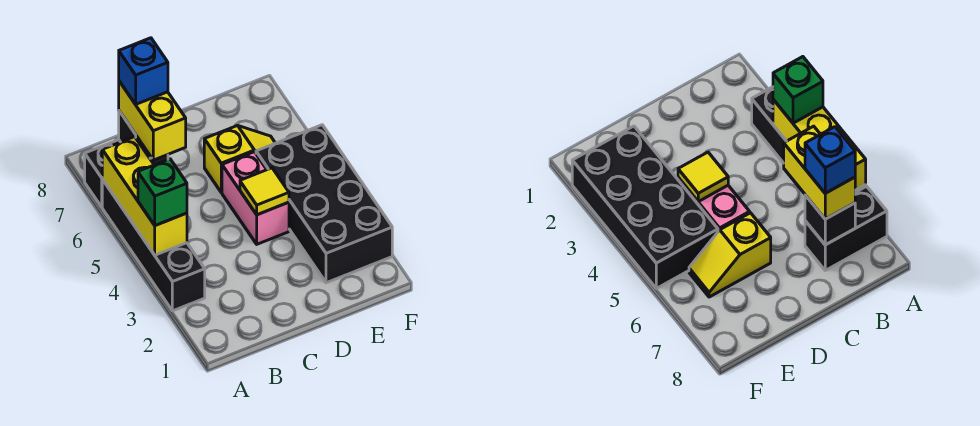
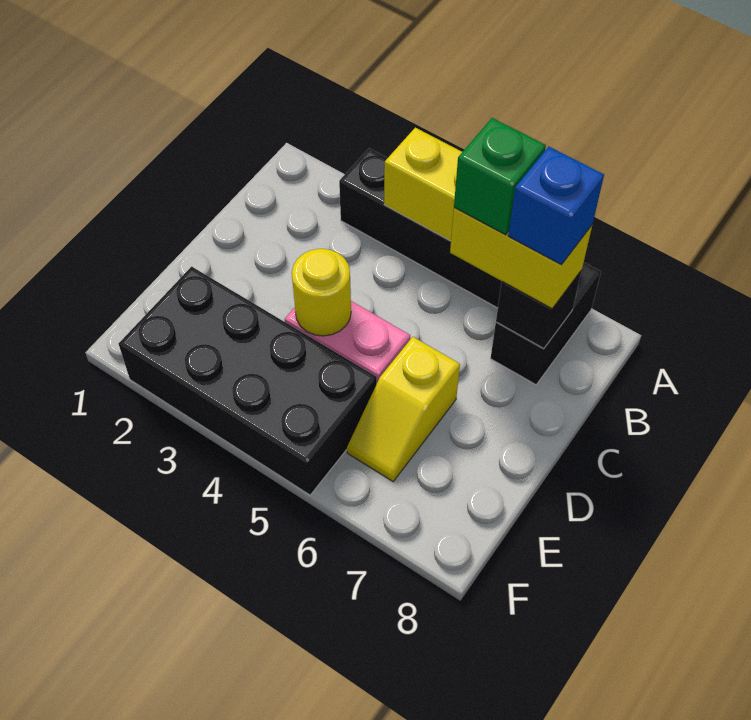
green 1x1 brick [138,159,187,226] -> green 1x1 brick moved to [454,118,546,235]
yellow 1x1 tile [240,168,289,215] -> yellow 1x1 round brick [292,249,351,336]

